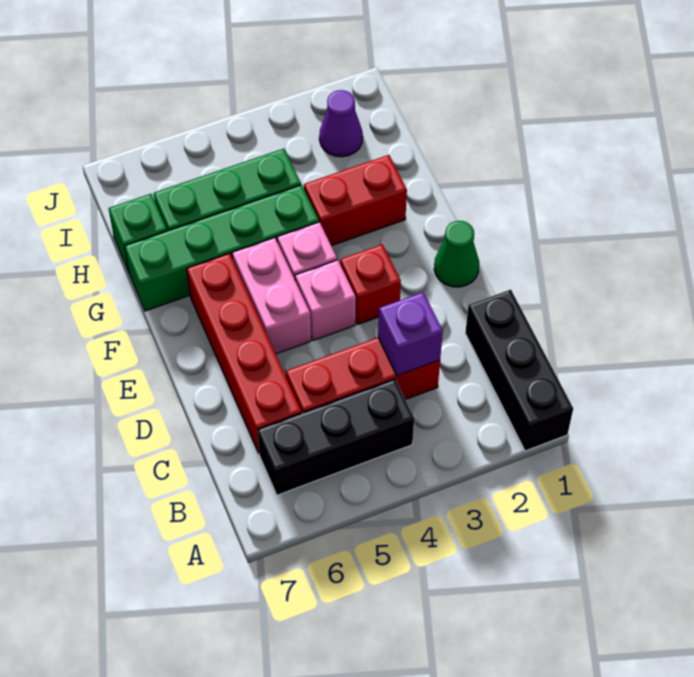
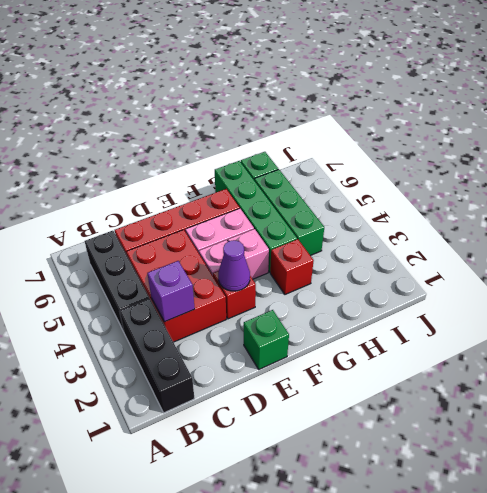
black 1x3 brick [465,290,573,451] -> black 1x3 brick turned to [119,299,195,413]
red 1x3 brick [286,338,440,413] -> red 2x3 brick [126,230,226,342]
green 1x1 cone [434,221,479,287] -> green 1x1 brick [244,310,289,369]
red 1x2 brick [304,155,407,246] -> red 1x1 brick [270,239,314,294]
purple 1x1 cone [319,90,363,157] -> purple 1x1 cone moved to [218,240,250,291]

